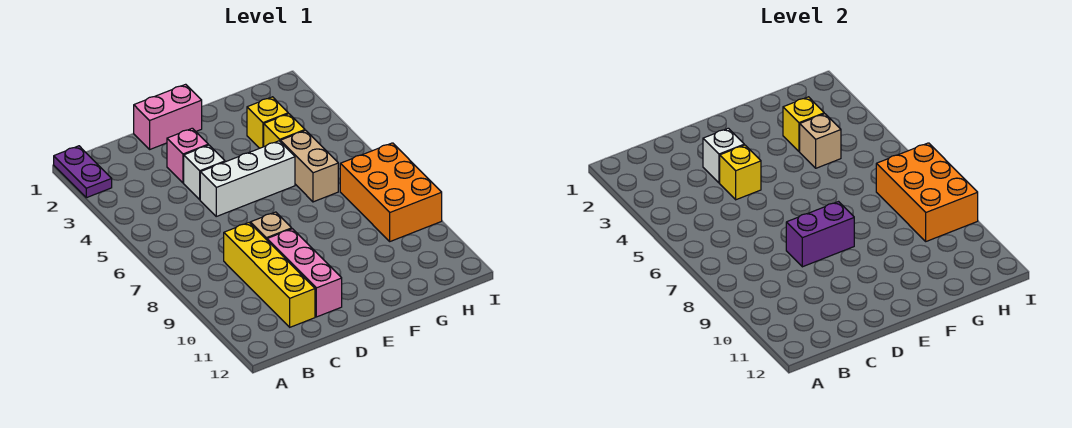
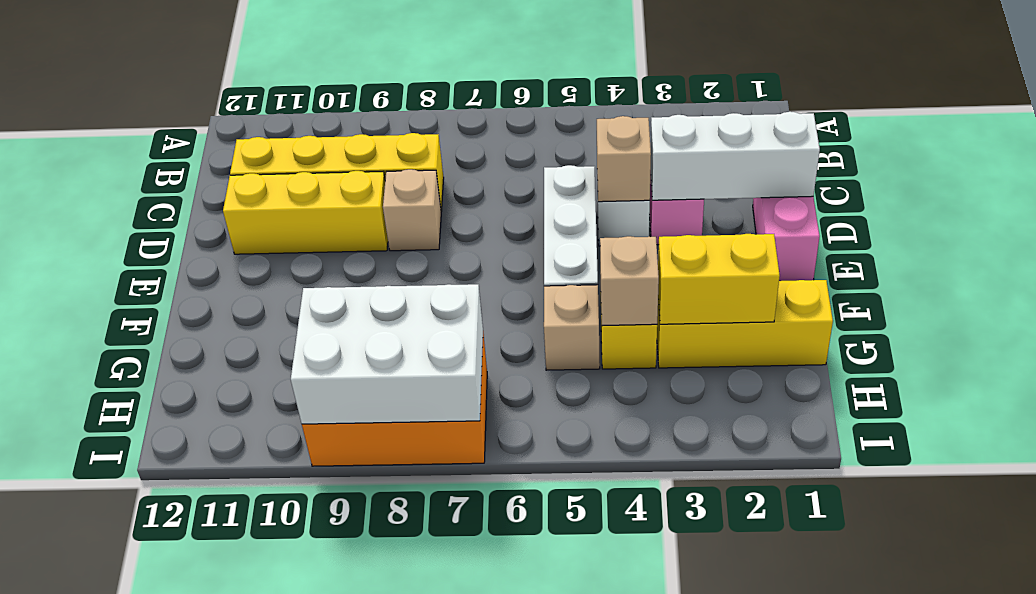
purple 1x2 plate [54,146,112,198] -> none
white 1x1 brick [703,128,744,183] -> white 1x3 brick [650,112,820,200]
yellow 1x1 brick [720,145,761,200] -> tan 1x1 brick [597,116,651,202]
purple 1x2 brick [786,202,854,267] -> none
pink 1x3 brick [267,229,342,317] -> yellow 1x3 brick [223,171,388,254]
yellow 1x1 brick [247,97,288,148] -> yellow 1x3 brick [657,280,833,368]
yellow 1x1 brick [783,97,824,152] -> yellow 1x2 brick [658,234,780,324]
tan 1x2 brick [280,130,338,202] -> tan 1x1 brick [544,285,600,370]
orange 2x3 brick [876,143,978,241] -> white 2x3 brick [291,284,483,424]

